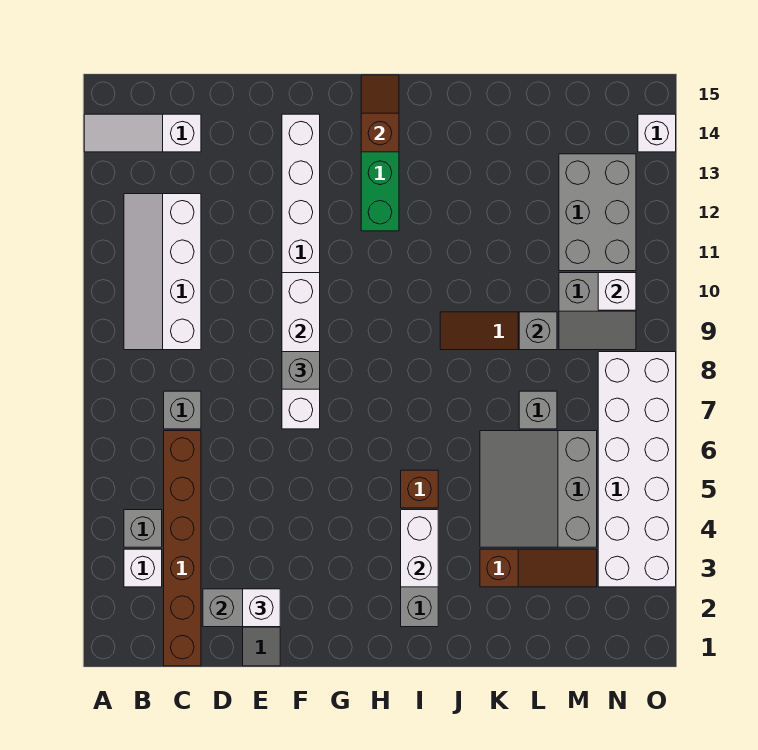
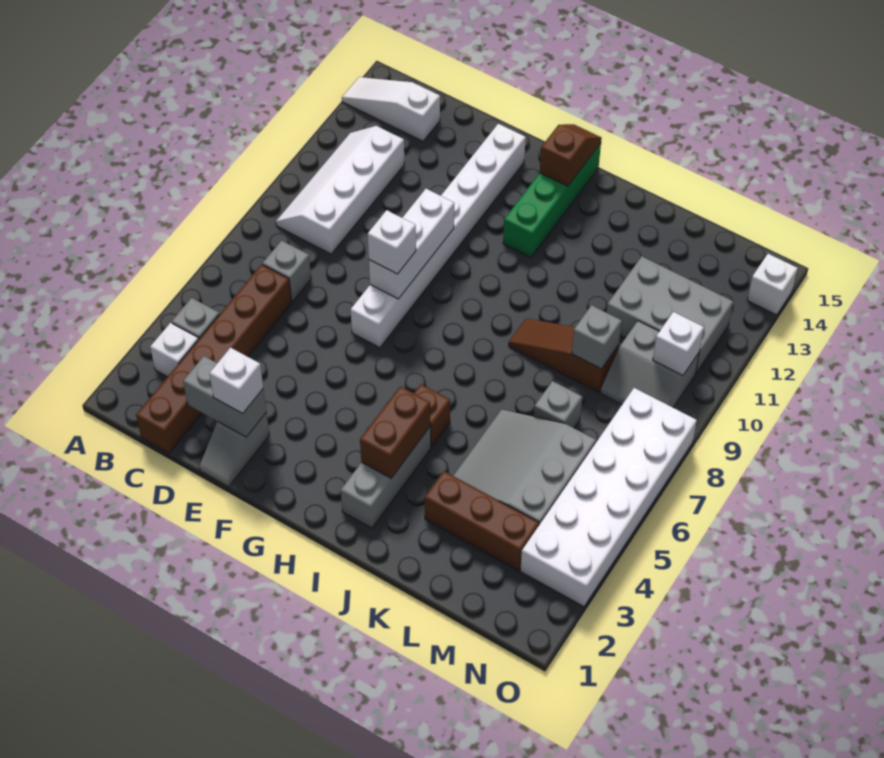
grey 1x1 brick [282,352,320,389] -> white 1x1 brick [368,210,416,274]
white 1x2 brick [401,510,438,587] -> brown 1x2 brick [360,386,431,478]
brown 1x3 slope [480,549,597,587] -> brown 1x3 brick [425,471,539,571]
grey 2x3 brick [559,154,636,271] -> grey 2x3 brick turned to [606,256,733,373]

